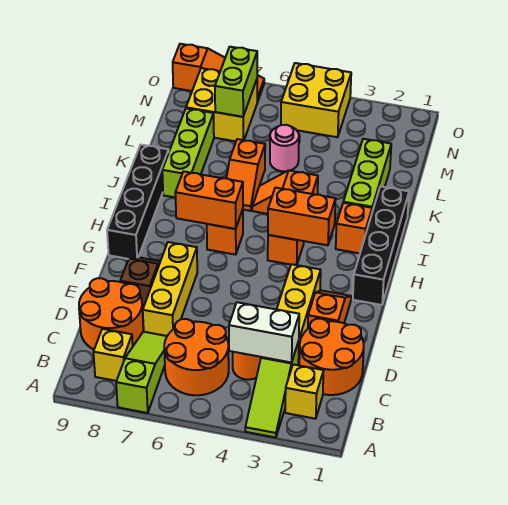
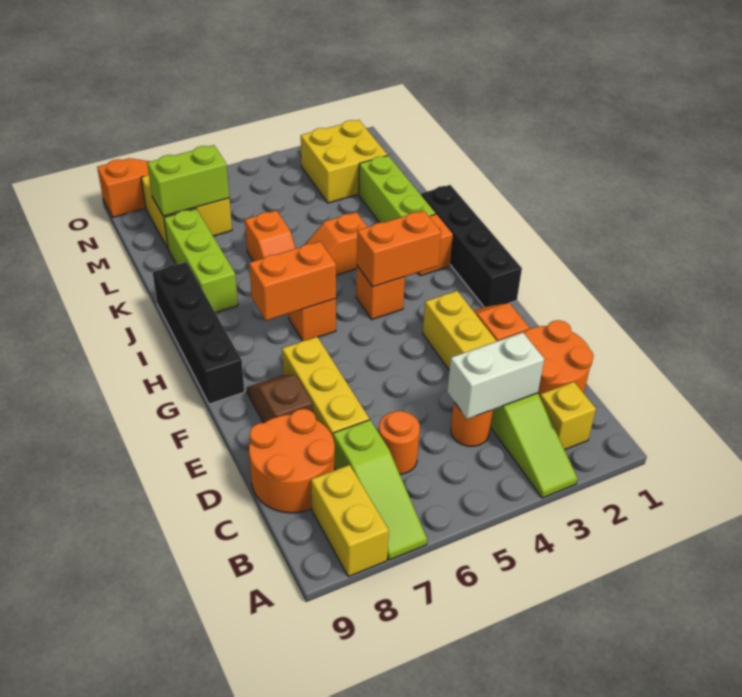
lime 1x3 slope [116,332,167,413] -> lime 1x3 slope turned to [333,420,427,560]
orange 2x2 round brick [164,319,229,395] -> orange 1x1 round brick [379,411,420,474]
yellow 1x1 brick [93,329,133,381] -> yellow 1x2 brick [311,465,389,576]
pink 1x1 round brick [270,125,299,171] -> none
lime 1x2 brick [215,47,257,117] -> lime 1x2 brick turned to [147,145,229,216]
yellow 2x2 brick [281,63,351,137] -> yellow 2x2 brick moved to [301,120,387,203]

